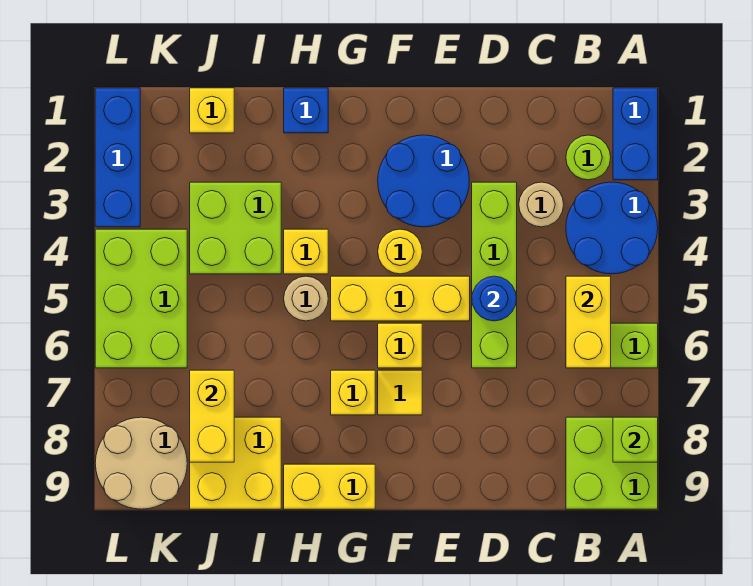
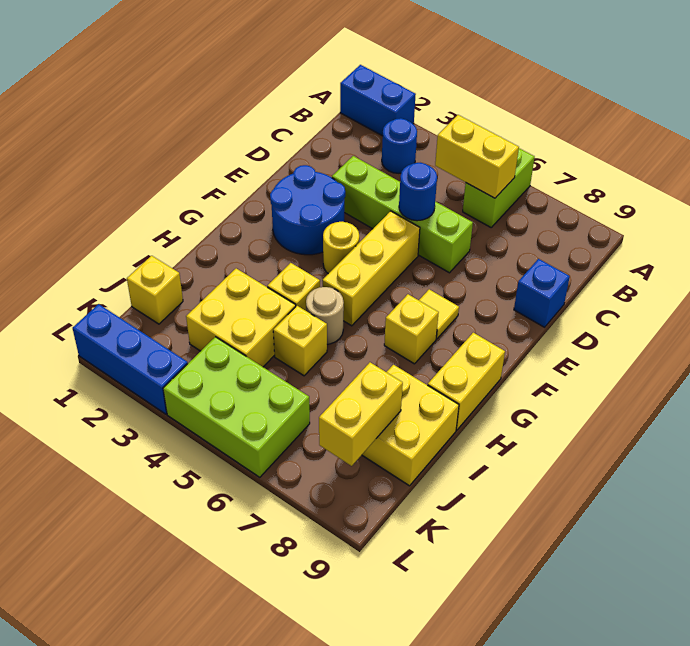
blue 2x2 round brick [566,182,658,274] -> blue 1x1 round brick [382,118,417,173]
lime 2x2 brick [566,417,658,509] -> none
lime 1x1 brick [613,417,658,462] -> none
lime 1x1 round brick [566,135,611,180] -> none
tan 1x1 round brick [519,182,564,227] -> none
yellow 1x1 brick [378,323,422,368] -> yellow 1x1 brick moved to [273,306,327,376]
blue 1x1 brick [284,88,328,133] -> blue 1x1 brick moved to [514,259,570,327]
lime 2x2 brick [190,182,281,274] -> yellow 2x2 brick [186,268,296,367]
yellow 1x2 brick [190,370,234,462] -> yellow 1x2 brick turned to [319,362,403,466]
tan 2x2 round brick [95,417,187,509] -> none

